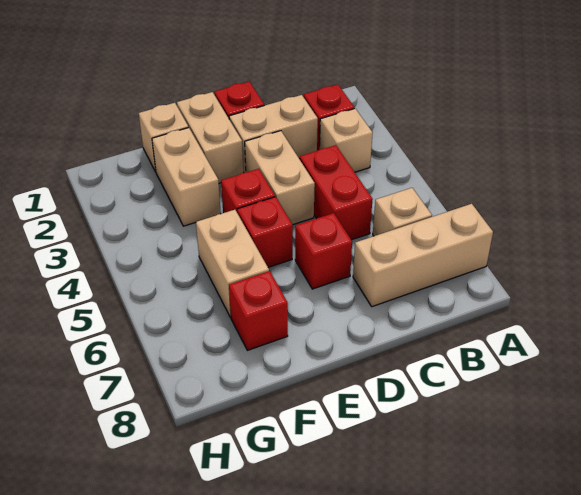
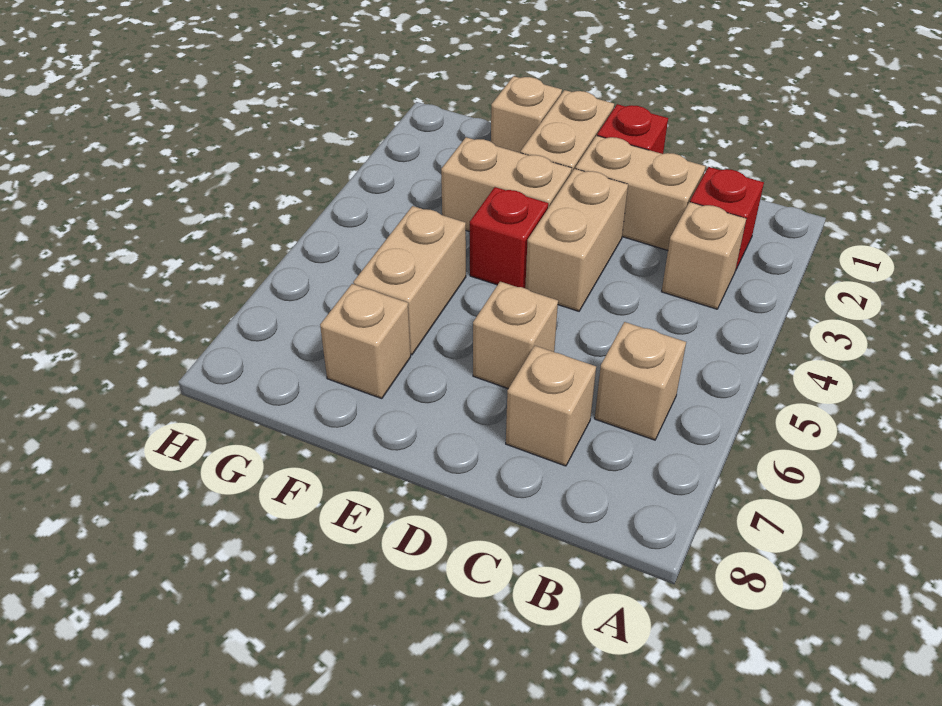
tan 1x3 brick [353,204,493,307] -> tan 1x1 brick [506,346,596,466]
red 1x2 brick [300,145,373,240] -> none
red 1x1 brick [295,213,352,289] -> tan 1x1 brick [473,282,558,389]
red 1x1 brick [237,197,293,267] -> none
tan 1x2 brick [152,128,221,226] -> tan 1x2 brick turned to [441,137,572,232]
red 1x1 brick [229,271,288,350] -> tan 1x1 brick [320,284,411,399]

